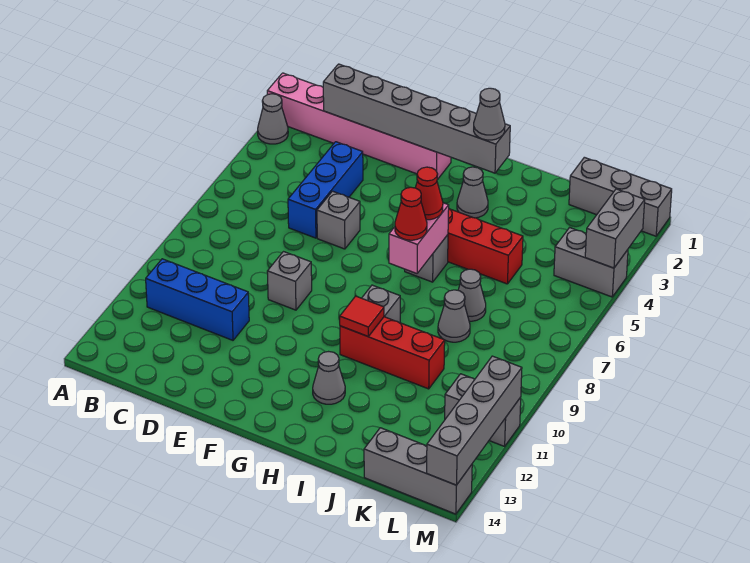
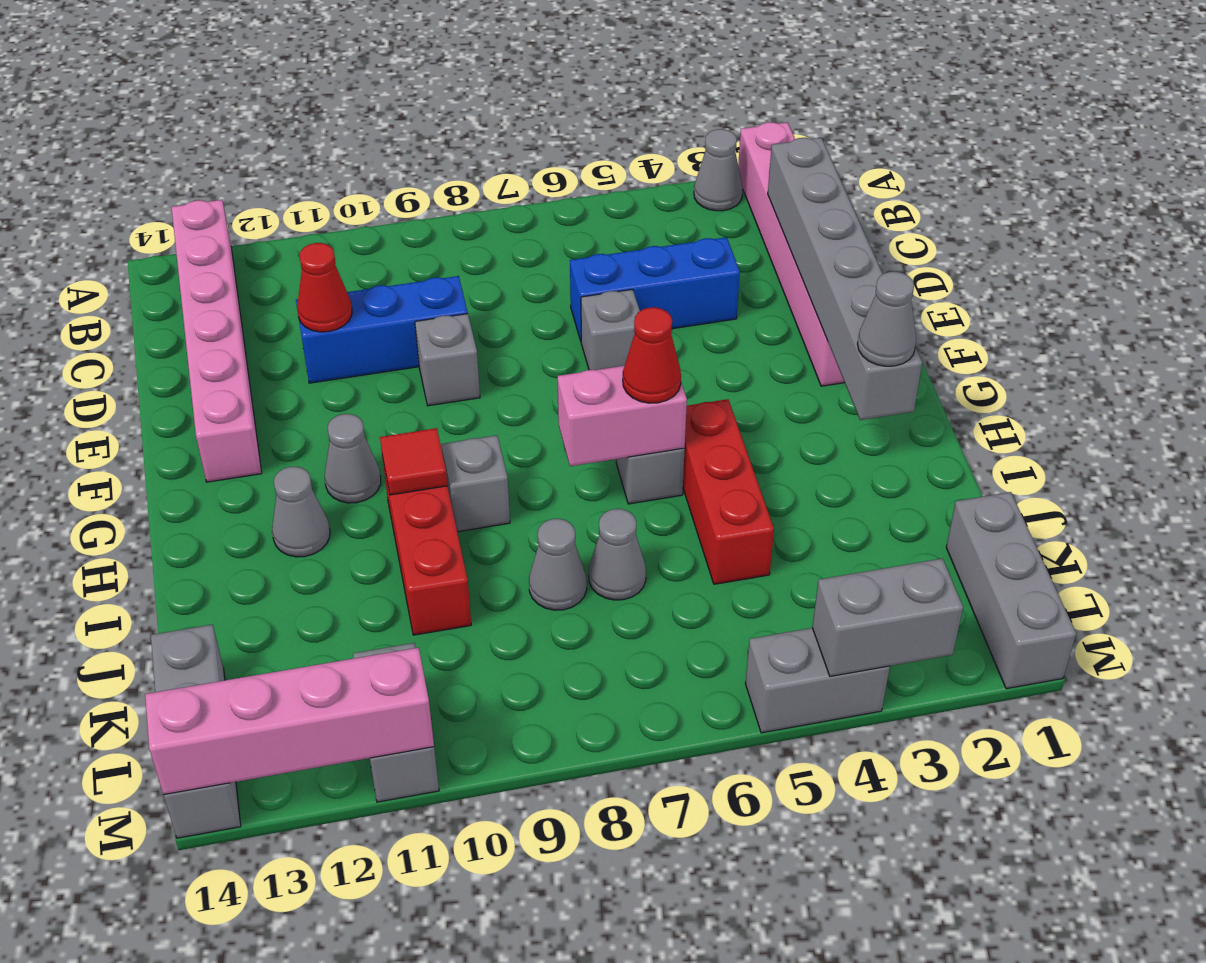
none -> pink 1x6 brick [171,200,262,482]
blue 1x3 brick [146,259,249,340] -> blue 1x3 brick turned to [296,276,468,383]
grey 1x1 cone [457,167,488,218] -> grey 1x1 cone moved to [325,414,381,503]
red 1x1 cone [395,187,427,240] -> red 1x1 cone moved to [297,243,352,332]
grey 1x2 brick [554,228,628,297] -> grey 1x2 brick turned to [745,628,890,733]
grey 1x4 brick [427,356,522,485] -> pink 1x4 brick [145,648,434,795]

